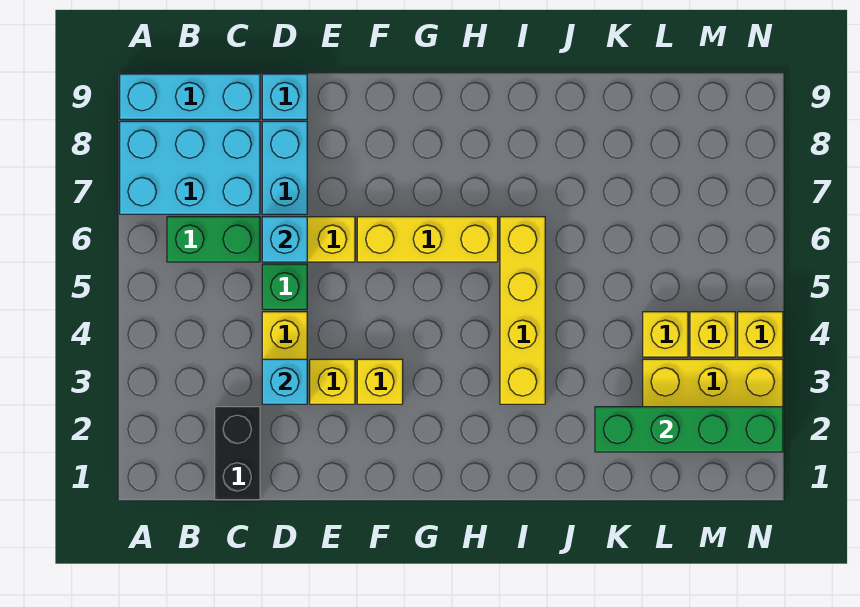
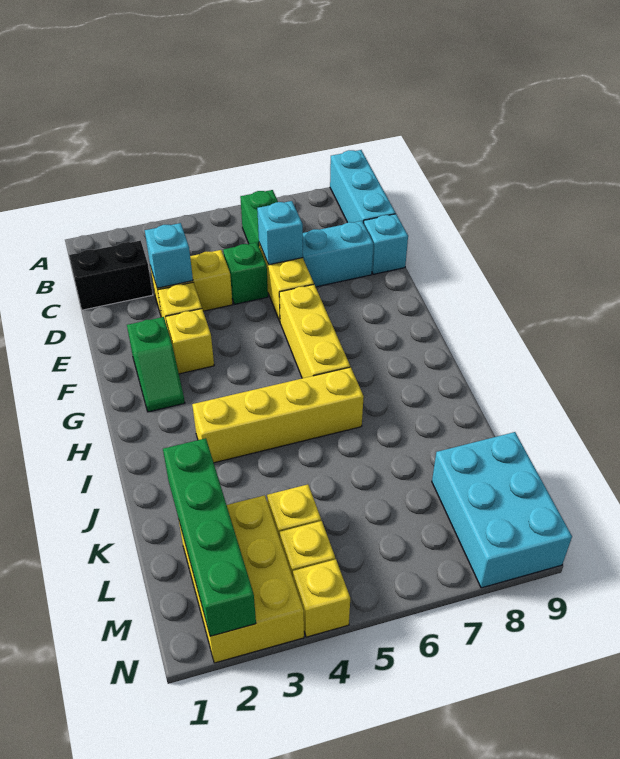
cyan 2x3 brick [120,121,260,214] -> cyan 2x3 brick moved to [432,432,572,588]
none -> green 1x2 slope [127,317,185,412]

